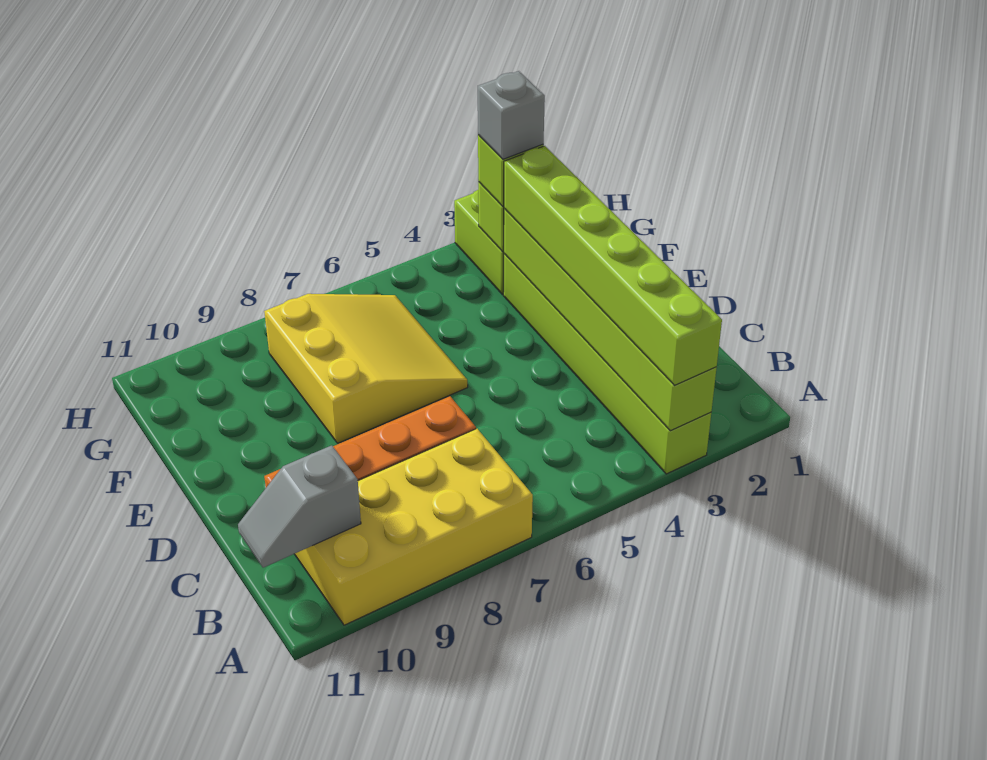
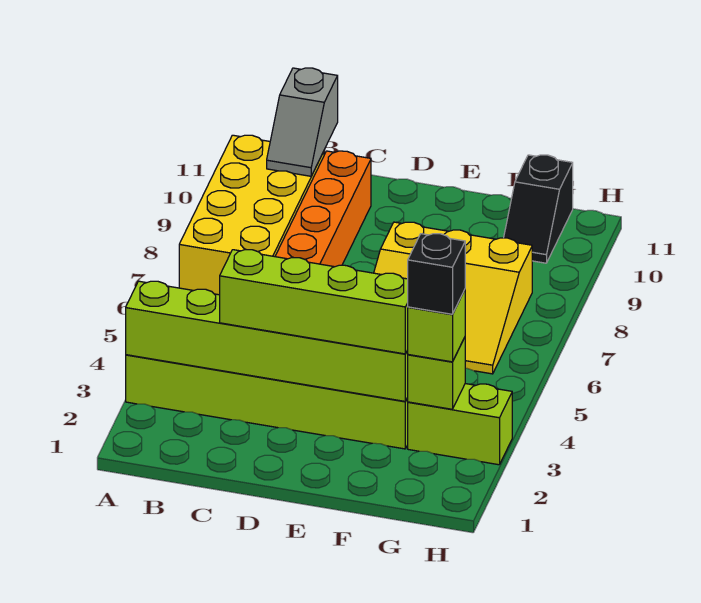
lime 1x6 brick [504,146,722,385] -> lime 1x4 brick [220,250,408,354]
grey 1x2 slope [238,445,361,568] -> grey 1x2 slope turned to [267,68,338,176]
grey 1x1 brick [478,71,545,159] -> black 1x1 brick [408,234,465,314]
none -> black 1x2 slope [504,155,573,263]

